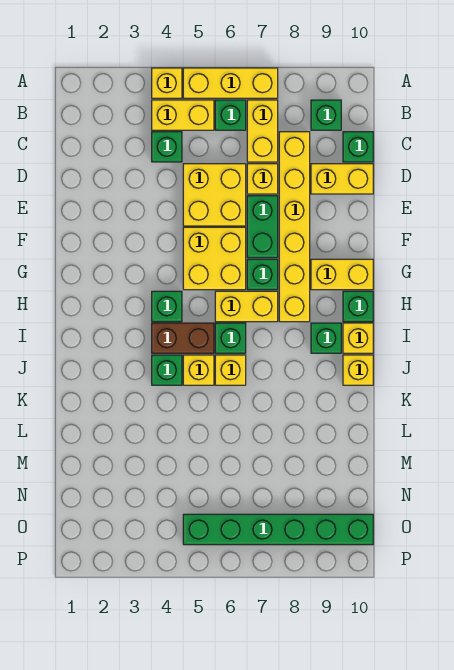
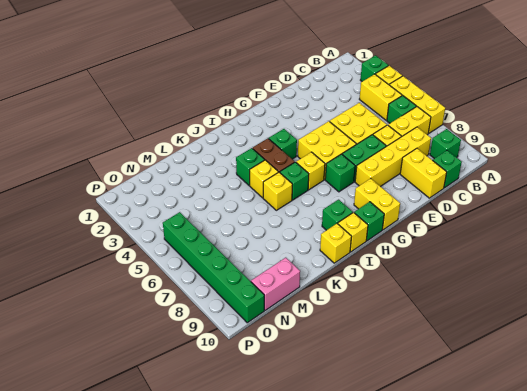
green 1x1 brick [152,132,182,162] -> green 1x1 brick moved to [361,55,388,81]
yellow 1x6 brick [279,132,310,322] -> yellow 1x4 brick [355,127,431,187]
yellow 1x2 brick [215,291,278,322] -> yellow 1x1 brick [296,152,325,190]
none -> pink 1x2 brick [251,258,300,310]

